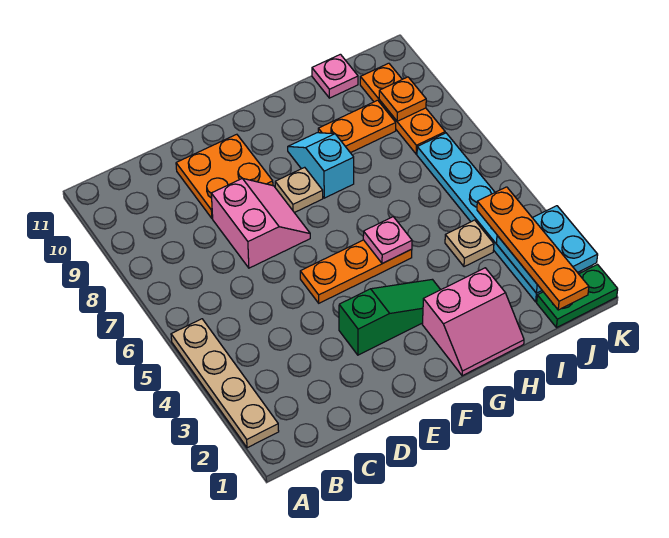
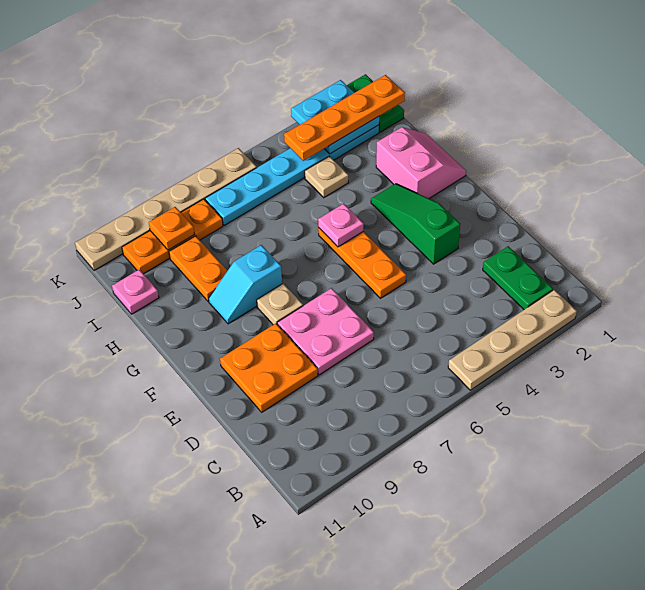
none -> green 1x2 plate [483,246,553,309]
pink 2x2 slope [211,178,310,268] -> pink 2x2 plate [277,288,374,375]
none -> tan 1x6 plate [75,148,257,271]

